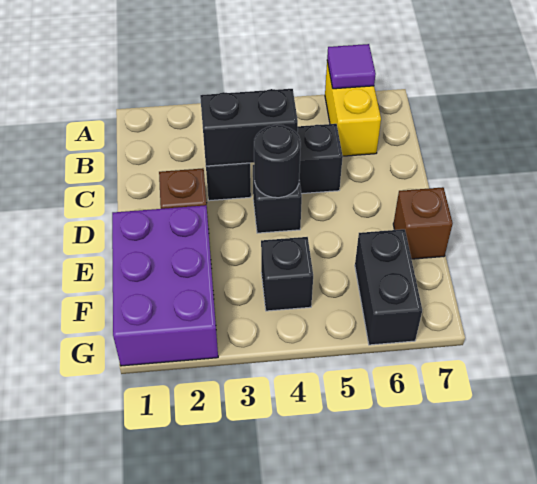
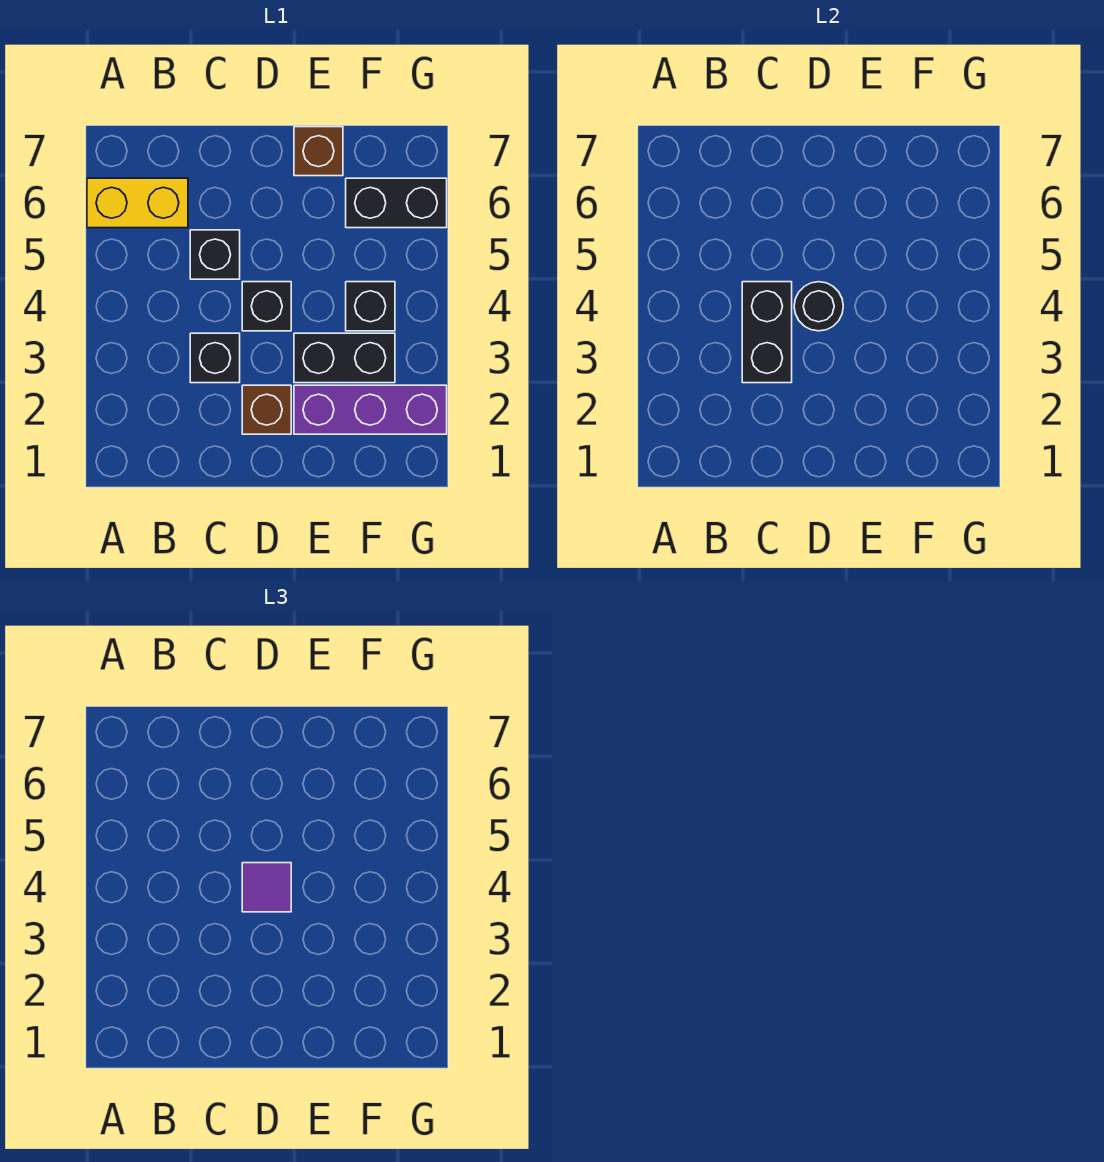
purple 1x1 tile [327,44,376,89] -> purple 1x1 tile moved to [242,863,291,912]
purple 2x3 brick [112,205,218,366] -> purple 1x3 brick [294,385,447,434]
none -> black 1x2 brick [294,333,395,383]

